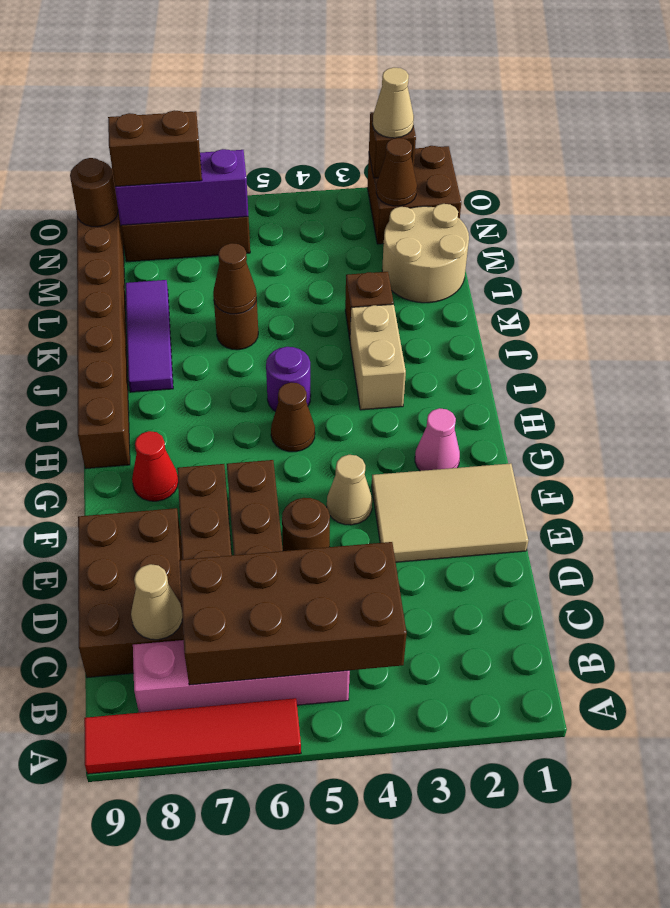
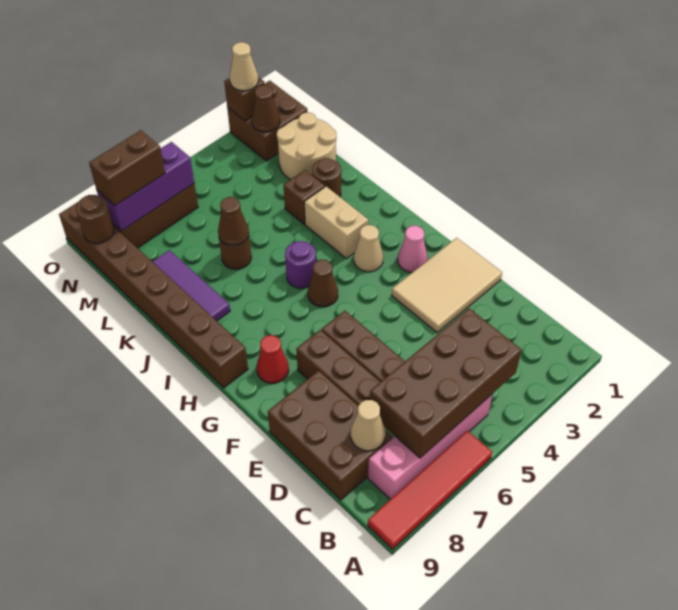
brown 1x1 round brick [282,498,330,551] -> brown 1x1 round brick moved to [312,158,341,197]
tan 1x1 cone [327,455,372,525] -> tan 1x1 cone moved to [354,225,383,272]

